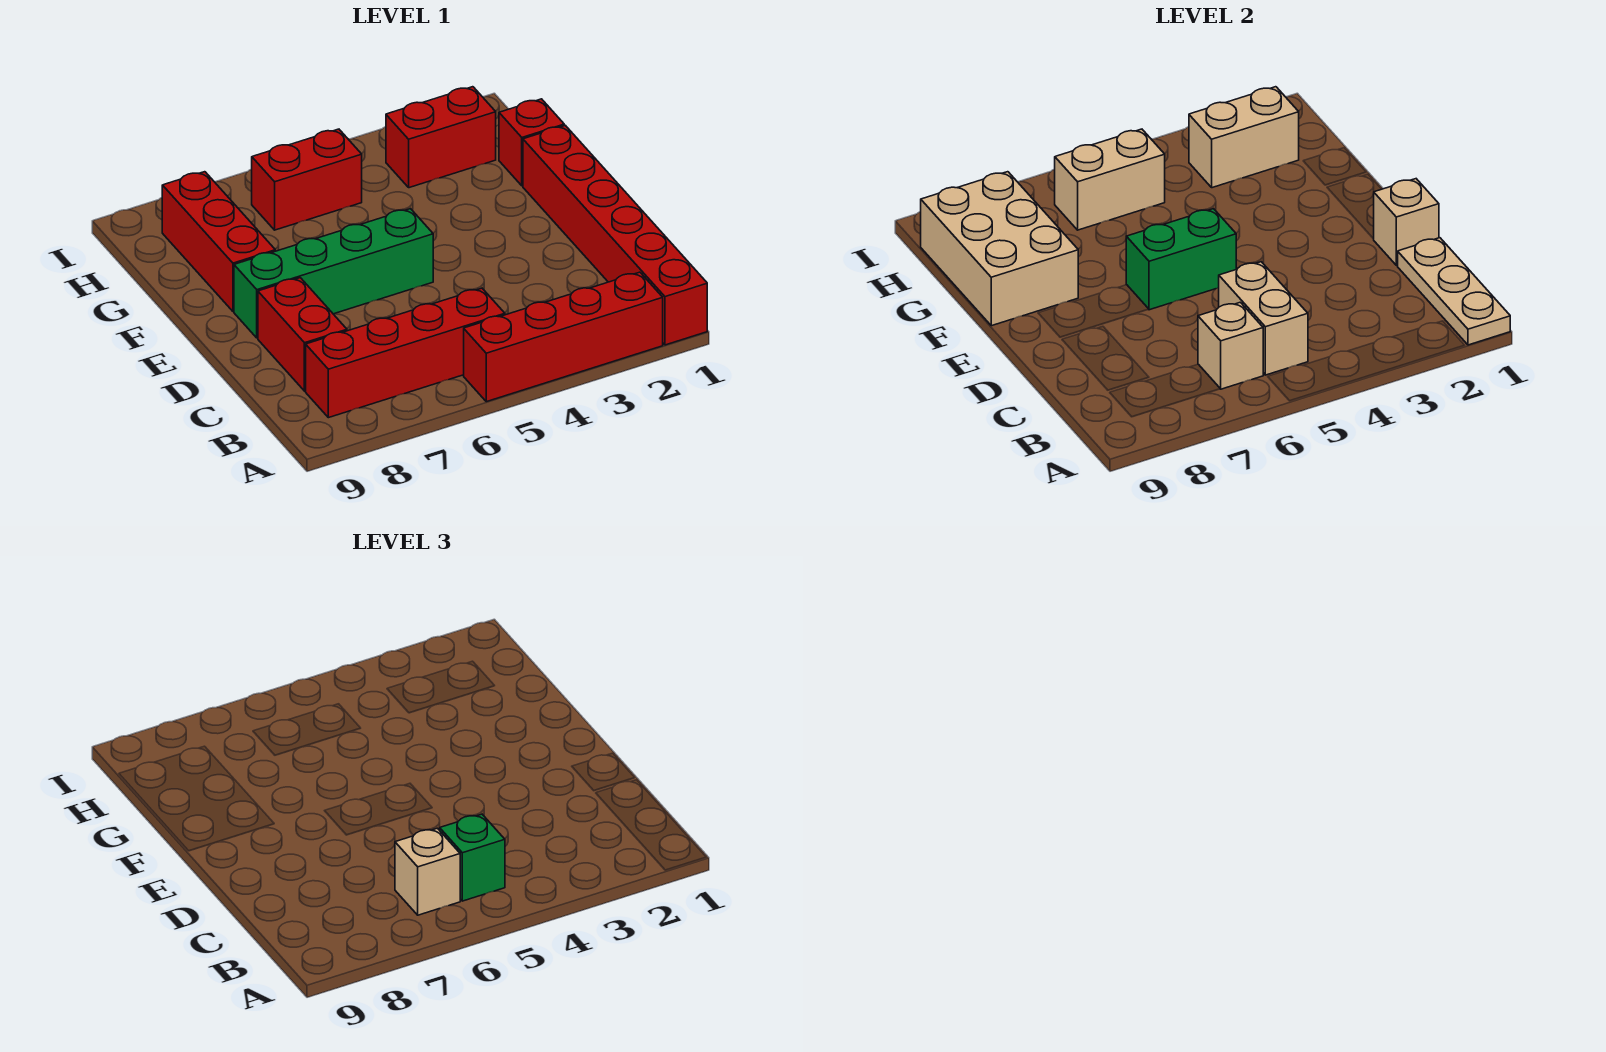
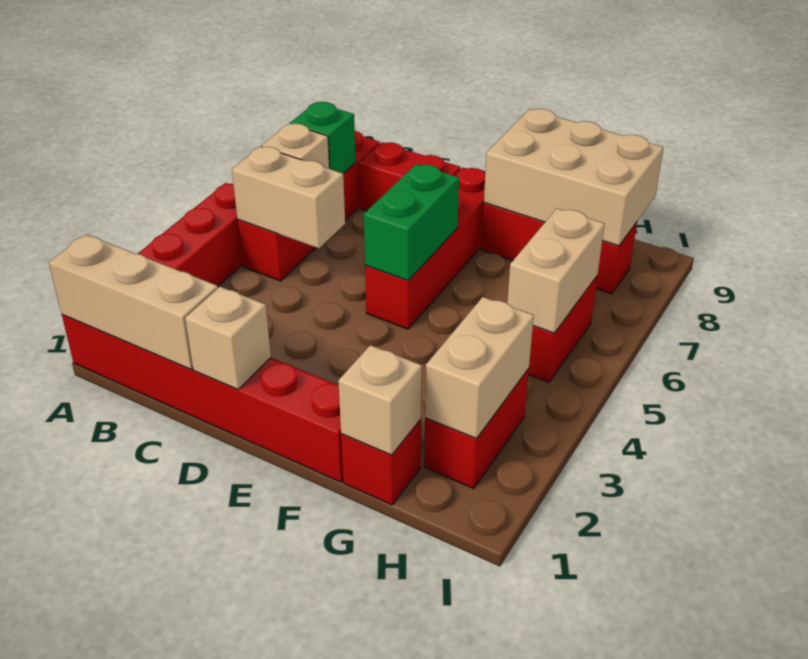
tan 1x3 plate [1397,238,1510,345] -> tan 1x3 brick [49,234,218,369]
green 1x1 brick [440,814,505,901] -> green 1x1 brick moved to [290,102,356,174]
tan 1x1 brick [395,828,460,915] -> tan 1x1 brick moved to [338,345,422,455]
green 1x4 brick [234,209,433,338] -> red 1x4 brick [365,168,485,329]

